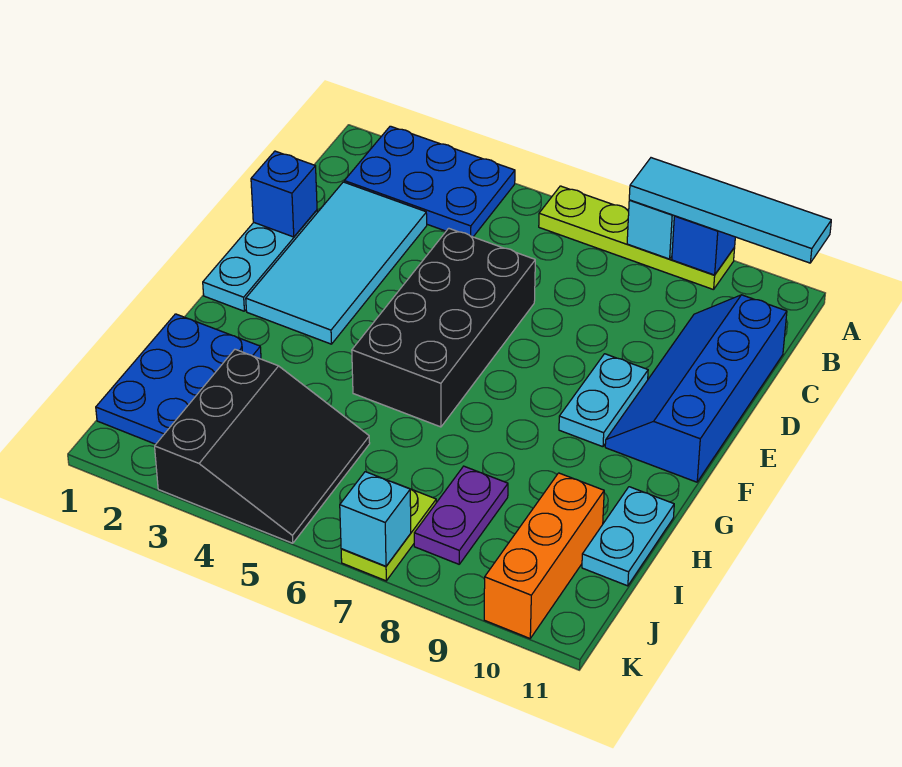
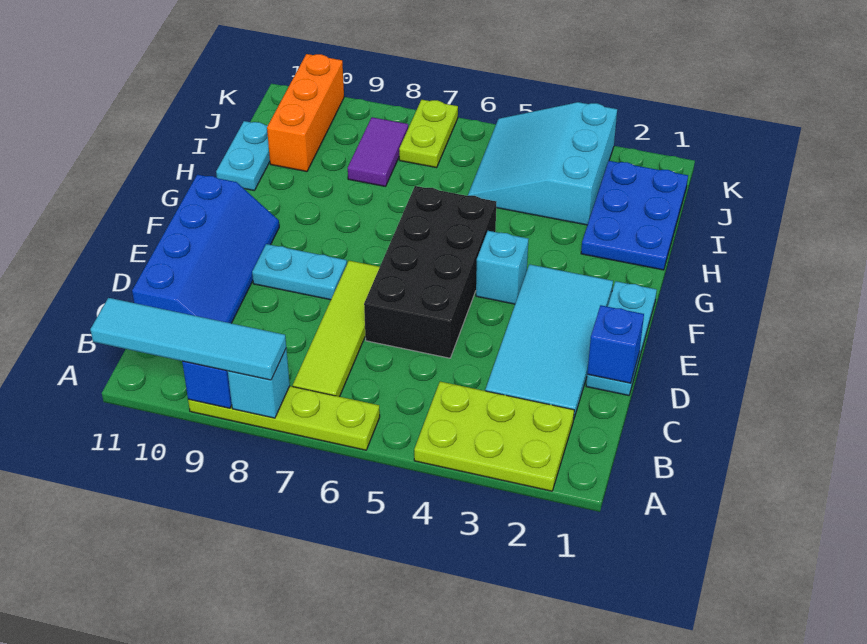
blue 2x3 plate [344,126,515,237] -> lime 2x3 plate [414,382,574,491]
none -> lime 1x4 tile [293,261,380,397]
cyan 1x2 plate [559,354,648,447] -> cyan 1x2 plate turned to [252,244,347,300]
black 3x3 slope [155,349,370,543] -> cyan 3x3 slope [468,102,617,225]
purple 1x2 plate [414,466,508,564] -> purple 1x2 tile [348,117,408,186]
cyan 1x1 brick [340,472,411,566] -> cyan 1x1 brick moved to [476,231,528,304]

